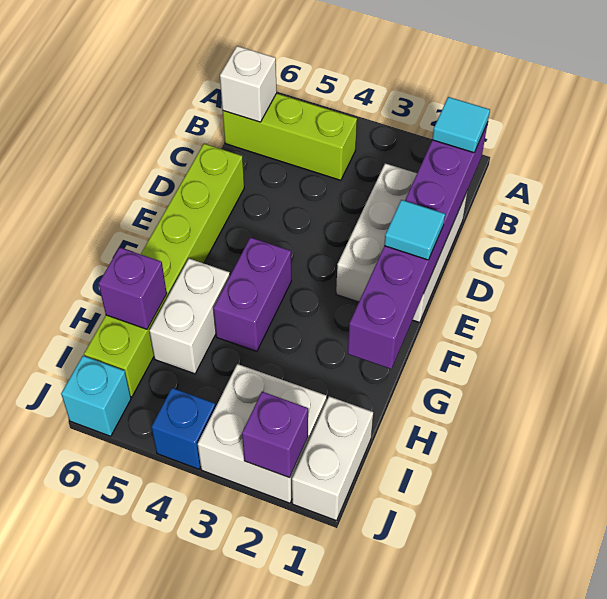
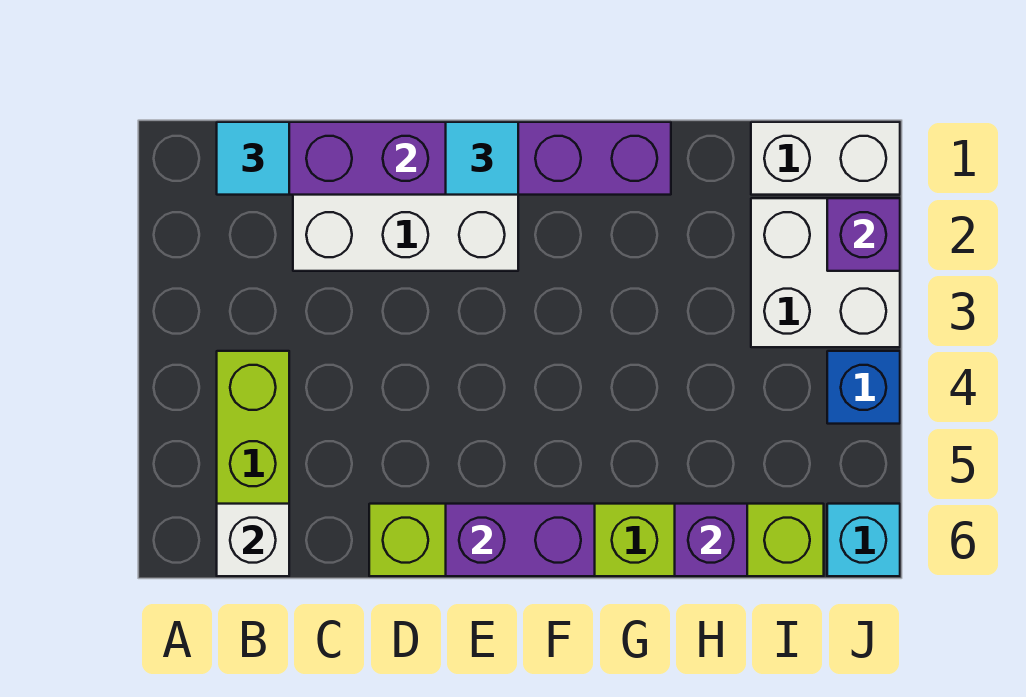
purple 1x2 brick [213,237,291,351] -> purple 1x2 brick moved to [446,504,595,576]
white 1x2 brick [149,259,230,374] -> none

